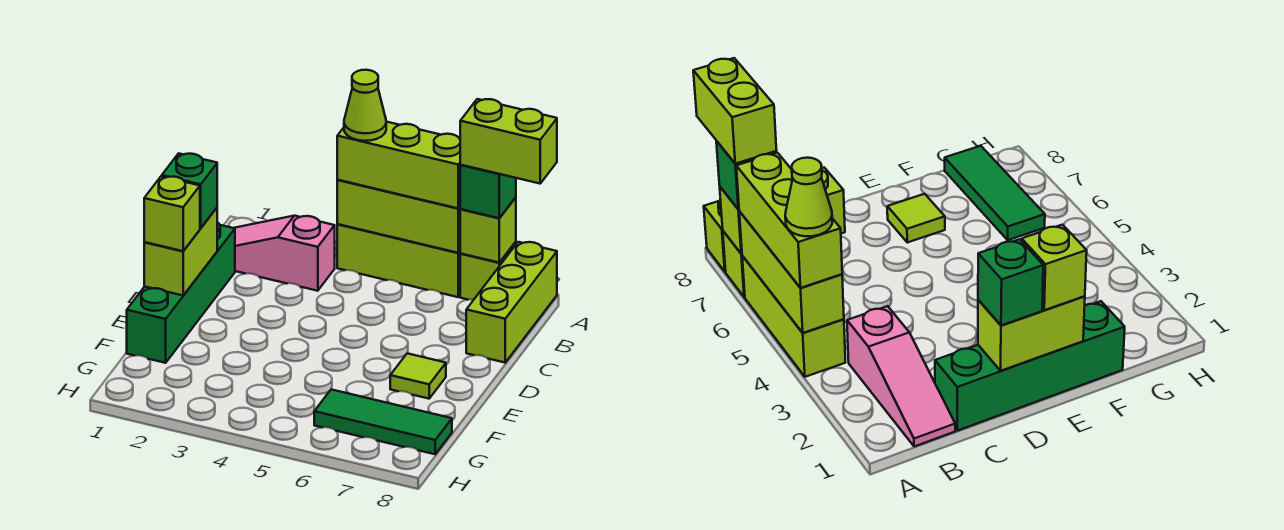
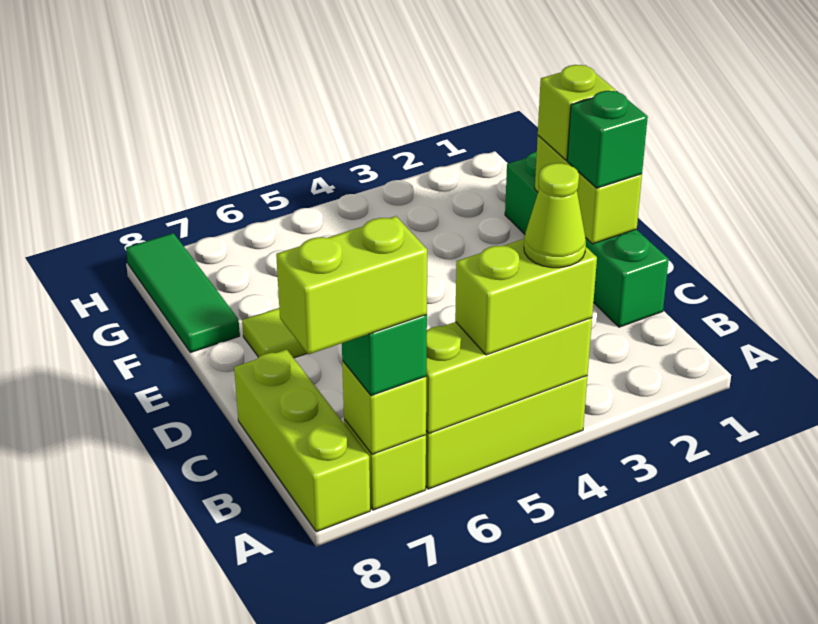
lime 1x3 brick [337,122,460,208] -> lime 1x2 brick [455,239,597,355]
pink 1x3 slope [235,216,335,291] -> none
green 1x3 tile [314,390,452,454] -> green 1x3 tile turned to [126,233,240,353]

